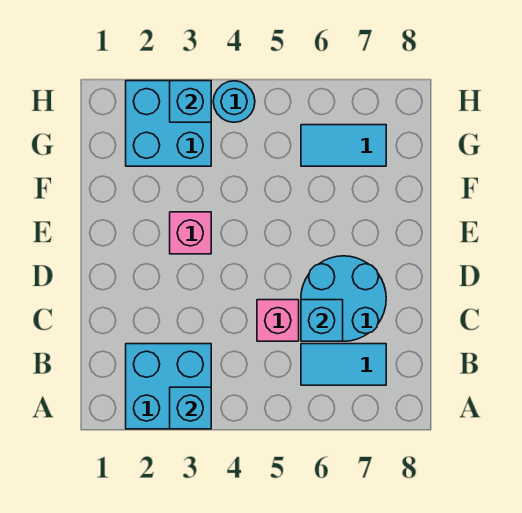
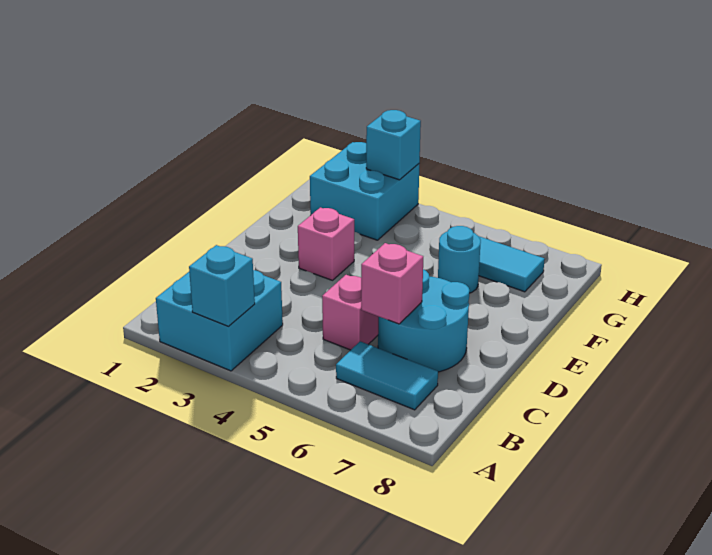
cyan 1x1 brick [301,300,343,341] -> pink 1x1 brick [361,243,423,324]
cyan 1x1 round brick [213,81,255,122] -> cyan 1x1 round brick moved to [438,226,481,293]

